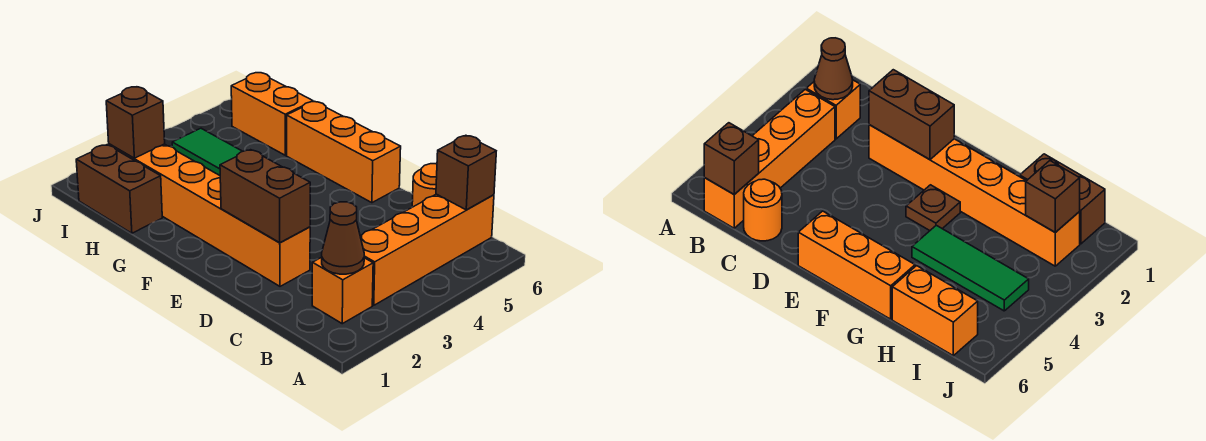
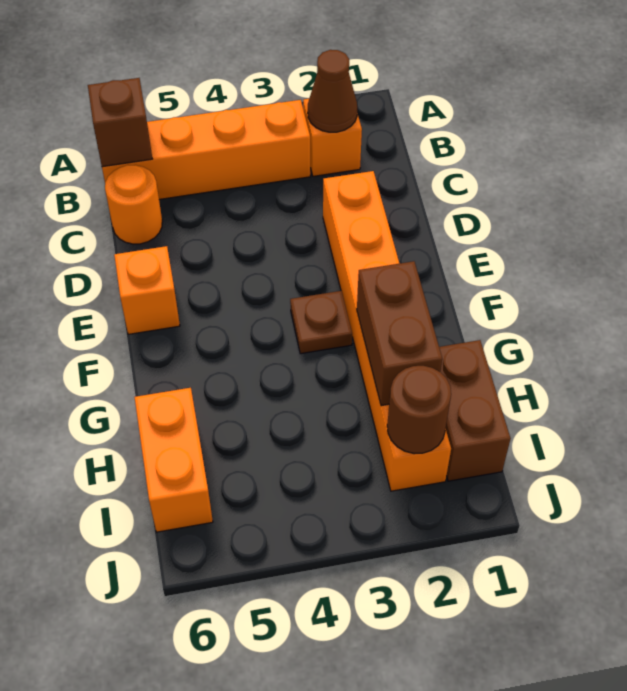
brown 1x2 brick [220,150,310,243] -> brown 1x2 brick moved to [357,261,442,406]
orange 1x3 brick [287,102,401,203] -> orange 1x1 brick [114,246,180,334]
green 1x3 tile [172,128,242,175] -> none
brown 1x1 brick [106,87,165,158] -> brown 1x1 round brick [387,366,451,454]

